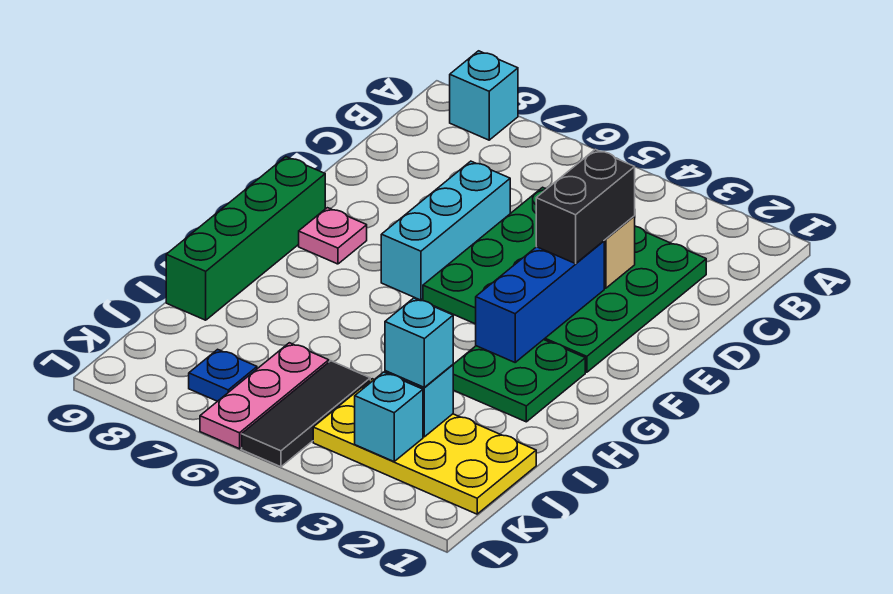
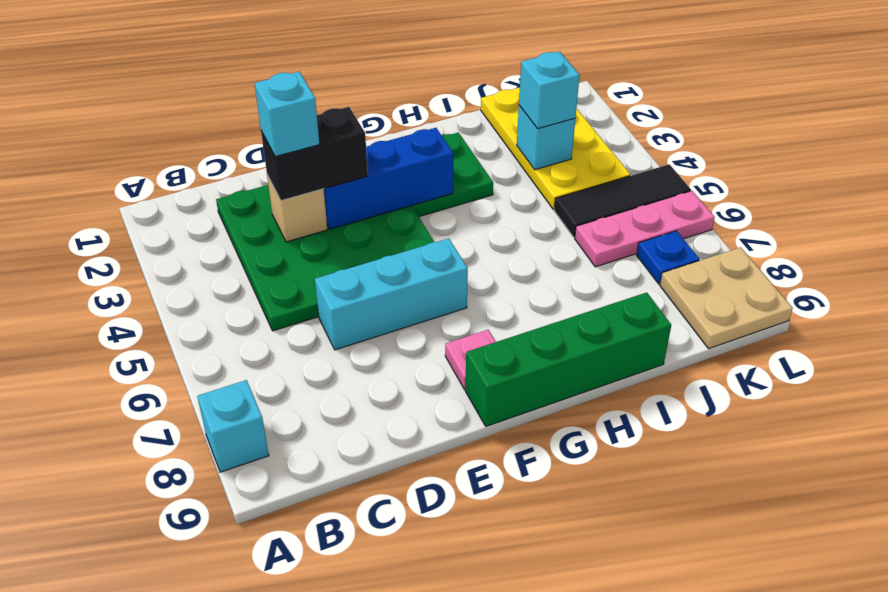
cyan 1x1 brick [355,372,423,461] -> cyan 1x1 brick moved to [255,72,319,157]
none -> tan 2x2 plate [660,247,793,348]

